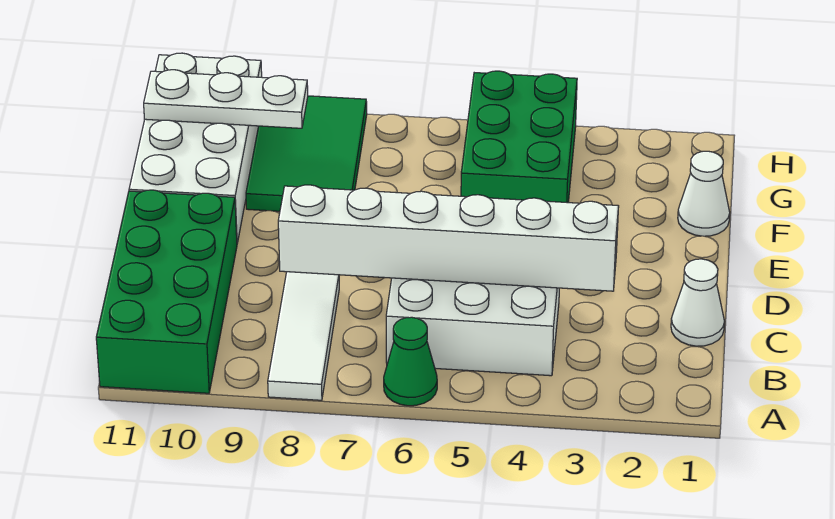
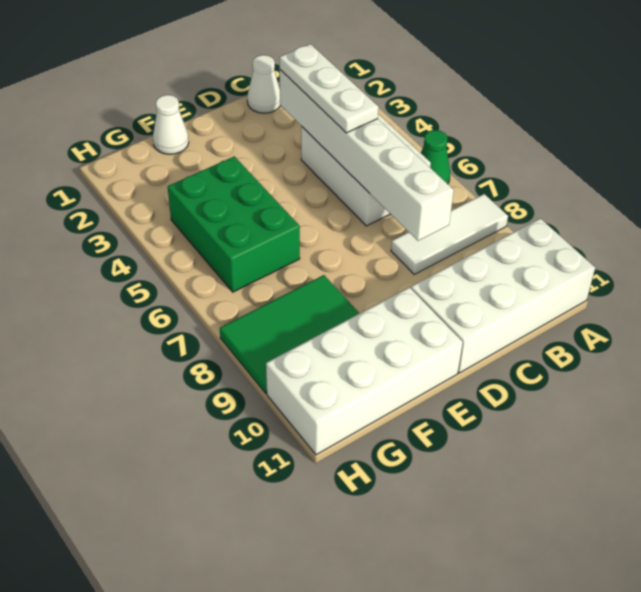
green 2x4 brick [96,190,237,393] -> white 2x4 brick [411,218,595,373]
green 2x3 brick [461,71,577,203] -> green 2x3 brick turned to [168,156,300,292]
white 1x3 plate [144,70,308,128] -> white 1x3 plate moved to [279,44,379,133]

